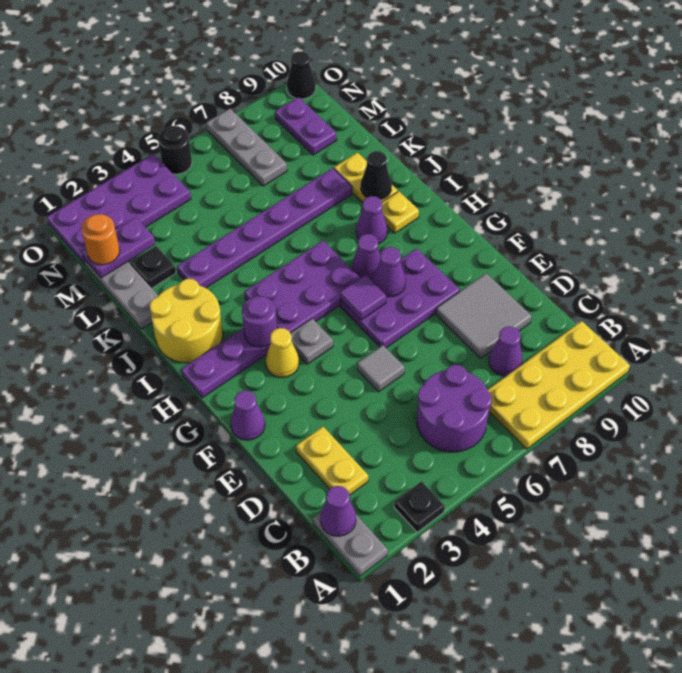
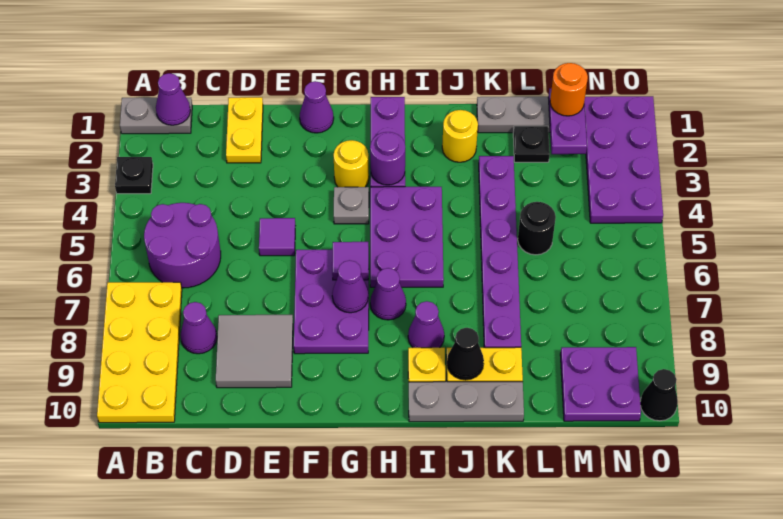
yellow 1x2 plate [296,427,368,495] -> yellow 1x2 plate turned to [226,97,263,163]
grey 1x1 tile [357,345,405,392] -> purple 1x1 tile [259,218,295,256]
yellow 1x1 cone [266,328,299,377] -> yellow 1x1 round brick [334,140,369,187]
yellow 2x2 round brick [150,279,223,363] -> yellow 1x1 round brick [442,110,478,162]
grey 1x3 plate [206,109,287,186] -> grey 1x3 plate moved to [409,382,524,422]
purple 1x2 plate [275,97,337,155] -> purple 2x2 plate [560,347,641,421]
black 1x1 round brick [158,126,192,174] -> black 1x1 round brick moved to [518,202,556,255]

